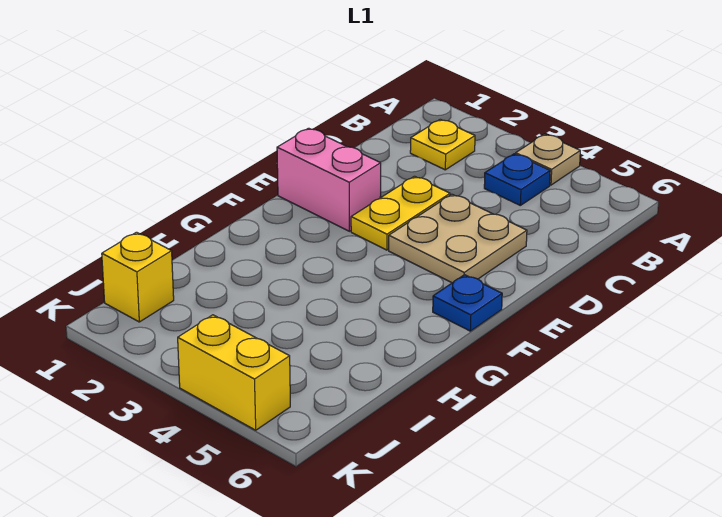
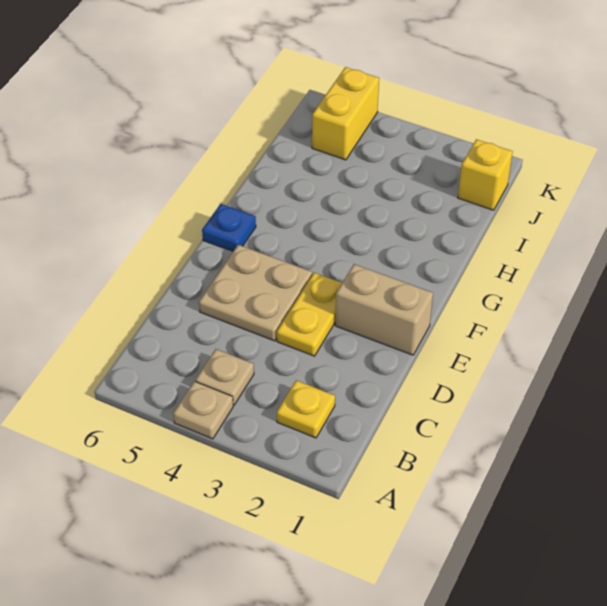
blue 1x1 plate [484,154,550,205] -> tan 1x1 plate [195,349,254,405]
pink 1x2 brick [277,128,381,231] -> tan 1x2 brick [335,264,433,355]
yellow 1x2 brick [178,315,290,430] -> yellow 1x2 brick turned to [312,67,379,160]

